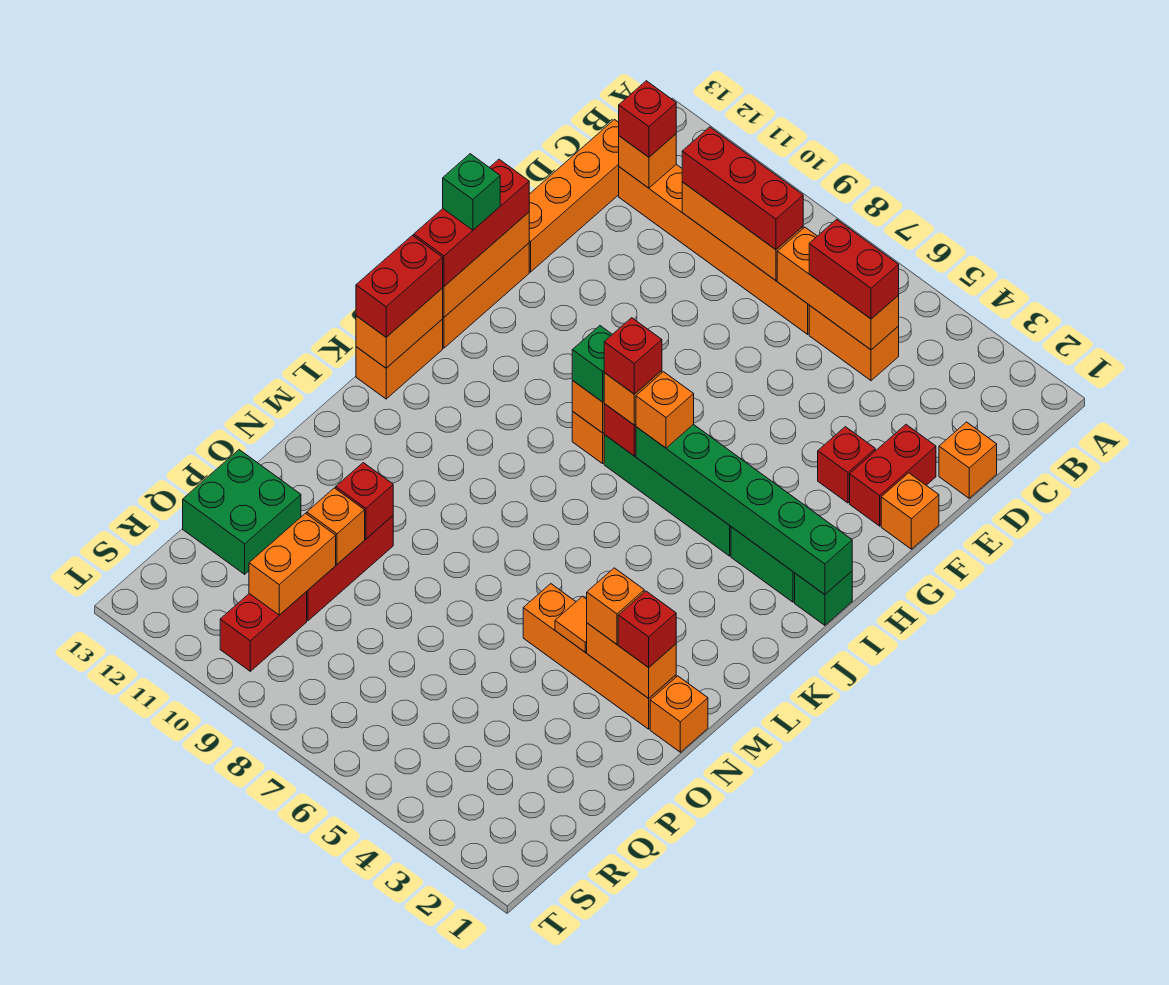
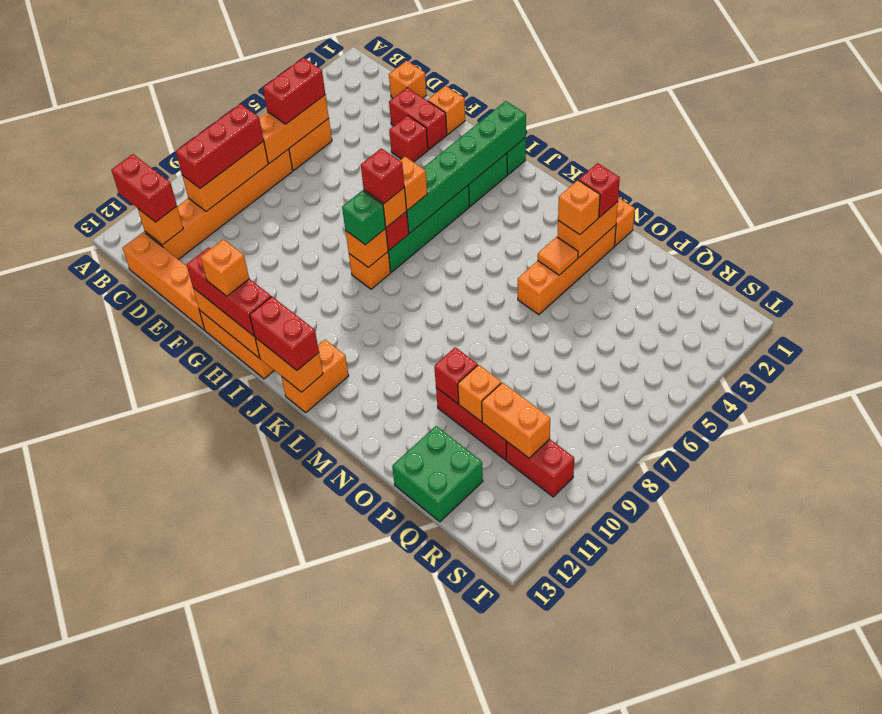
red 1x1 brick [619,81,676,157] -> red 1x2 brick [111,154,177,222]
green 1x1 brick [443,154,500,230] -> orange 1x1 brick [201,239,249,296]
orange 1x2 brick [356,319,443,399] -> orange 1x2 brick turned to [281,340,349,413]

